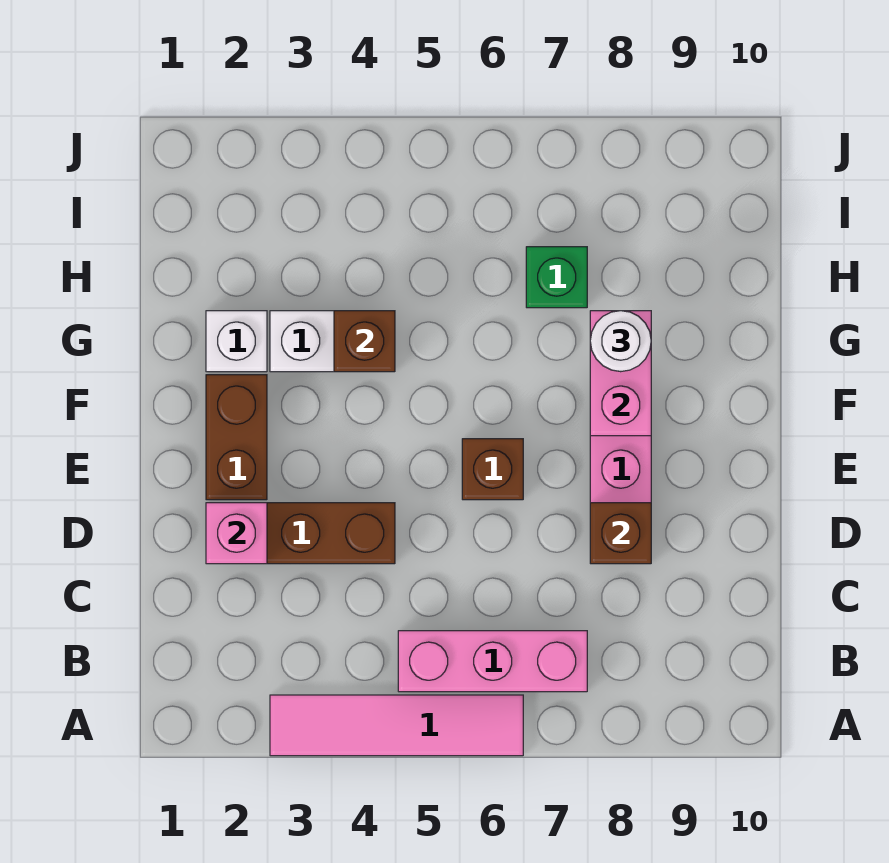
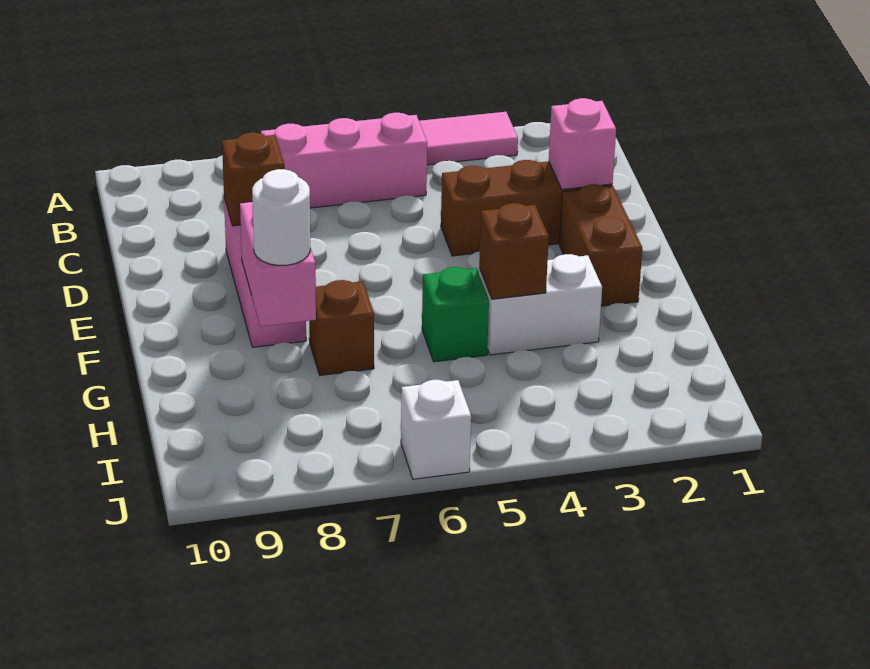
brown 1x1 brick [462,439,523,500] -> brown 1x1 brick moved to [309,280,374,375]
white 1x1 brick [206,311,267,372] -> white 1x1 brick moved to [401,380,471,479]
green 1x1 brick [526,247,587,308] -> green 1x1 brick moved to [422,267,489,362]

